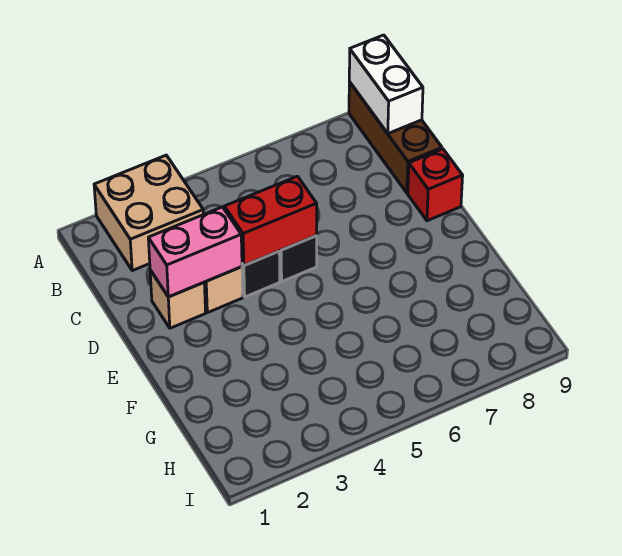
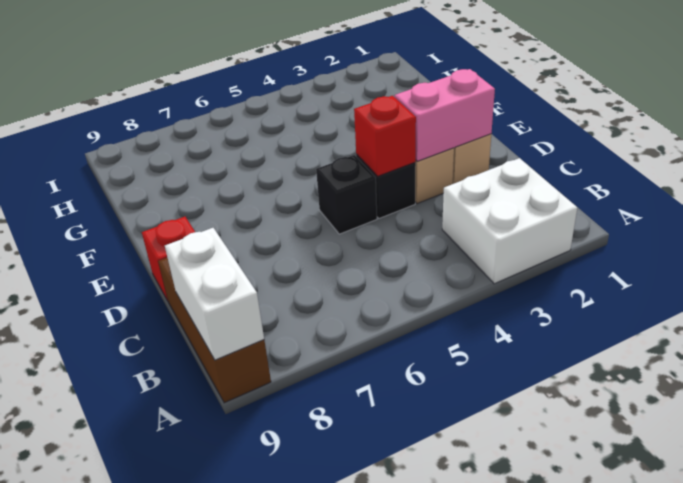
tan 2x2 brick [94,155,204,271] -> white 2x2 brick [442,158,577,284]
red 1x2 brick [224,176,317,265] -> red 1x1 brick [354,96,416,176]

